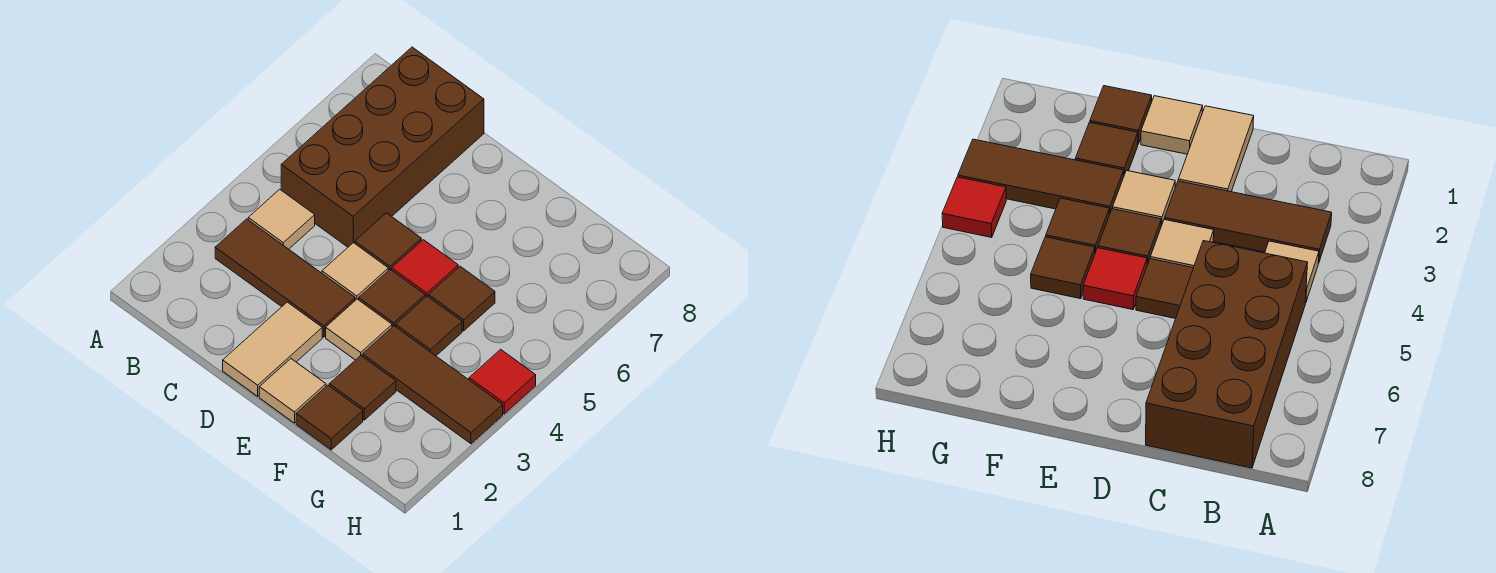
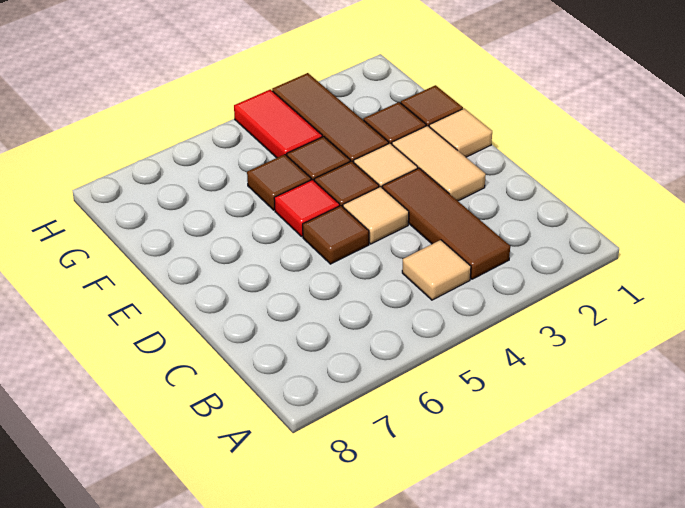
brown 2x4 brick [281,47,484,247] -> none
tan 1x2 tile [223,302,322,396] -> tan 1x2 tile turned to [392,126,486,201]
red 1x1 tile [469,349,536,414] -> red 1x2 tile [234,89,322,158]

